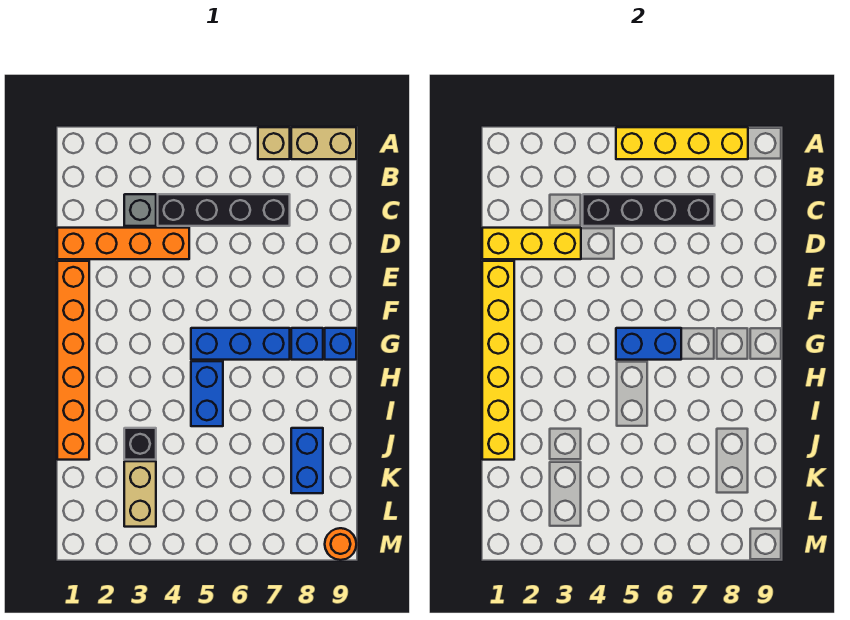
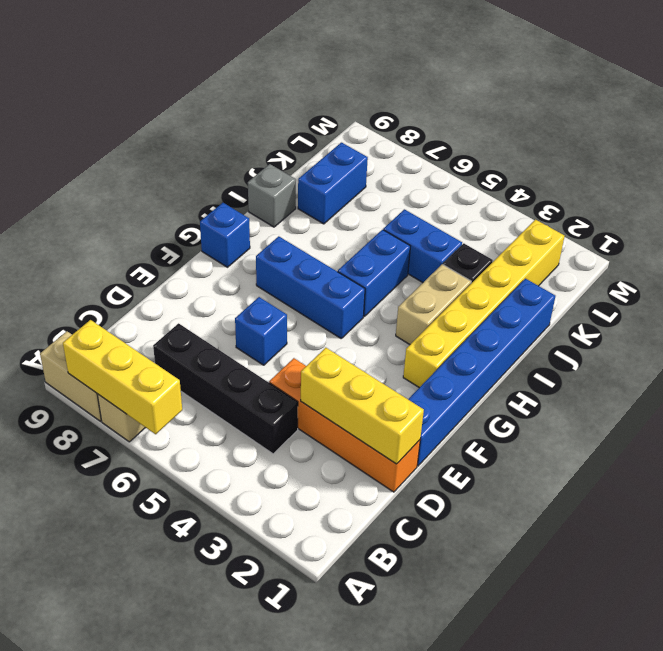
yellow 1x4 brick [616,127,748,159] -> yellow 1x3 brick [63,320,182,434]
grey 1x1 brick [124,194,156,226] -> grey 1x1 brick moved to [248,164,296,227]
black 1x4 brick [583,194,715,226] -> none
orange 1x6 brick [57,261,89,460] -> blue 1x6 brick [408,279,555,466]
yellow 1x6 brick [482,261,514,460] -> yellow 1x6 brick moved to [403,220,565,388]
blue 1x2 brick [616,328,681,360] -> blue 1x2 brick moved to [383,209,462,283]
blue 1x1 brick [291,328,323,360] -> blue 1x1 brick moved to [235,297,287,365]
tan 1x2 brick [124,461,156,527] -> tan 1x2 brick moved to [396,264,471,345]
orange 1x1 round brick [325,528,356,560] -> none

